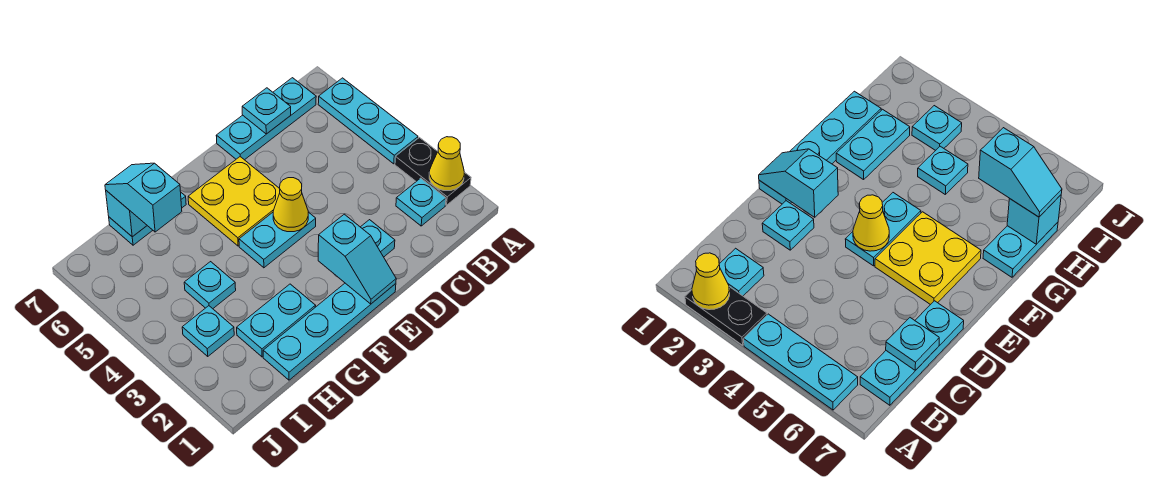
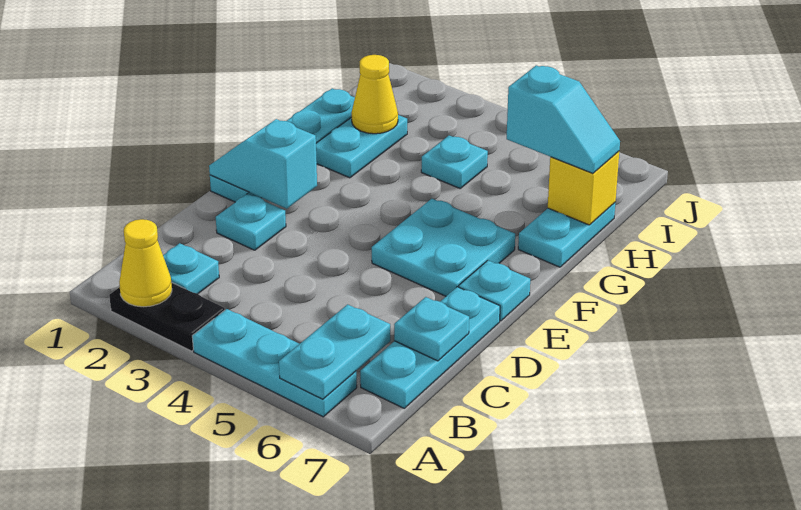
cyan 1x2 plate [239,212,316,268] -> cyan 1x2 plate moved to [279,304,390,399]
yellow 1x1 cone [273,178,308,232] -> yellow 1x1 cone moved to [351,55,398,134]
yellow 2x2 plate [188,157,280,246] -> cyan 2x2 plate [372,199,515,296]
cyan 1x1 brick [106,191,147,237] -> yellow 1x1 brick [548,151,619,225]
cyan 1x1 plate [182,306,234,356] -> cyan 1x1 plate moved to [459,260,530,321]

